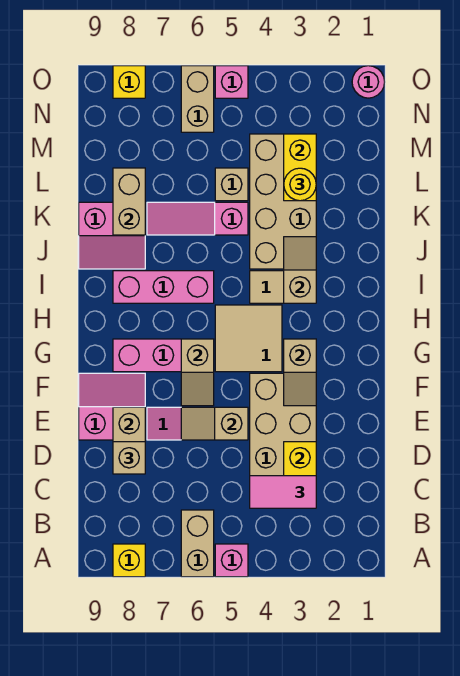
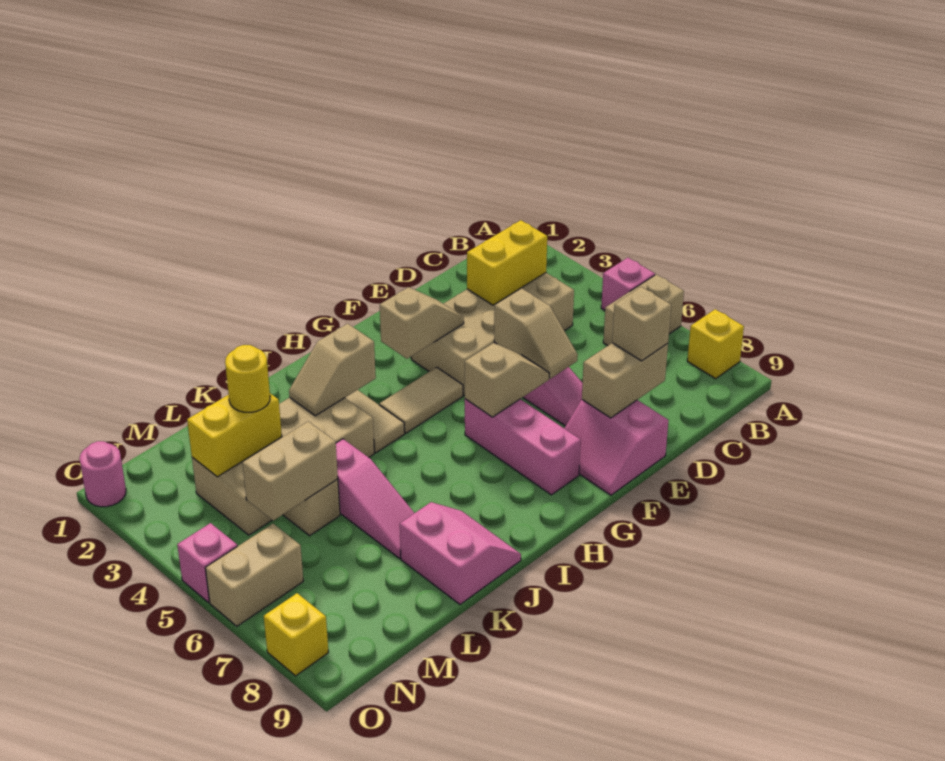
pink 1x2 tile [250,476,316,508] -> none
tan 2x2 tile [215,305,282,372] -> tan 1x2 tile [379,367,463,433]
pink 1x3 brick [113,271,214,303] -> none
tan 1x2 brick [113,168,145,235] -> tan 1x2 brick moved to [242,421,338,520]

